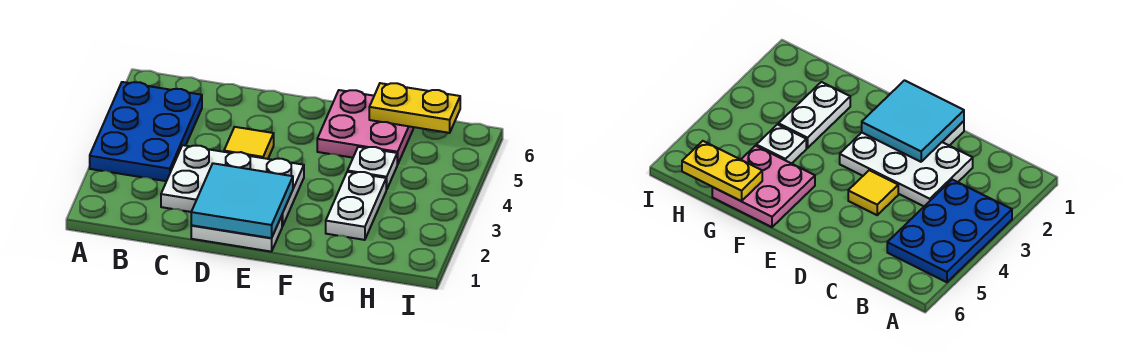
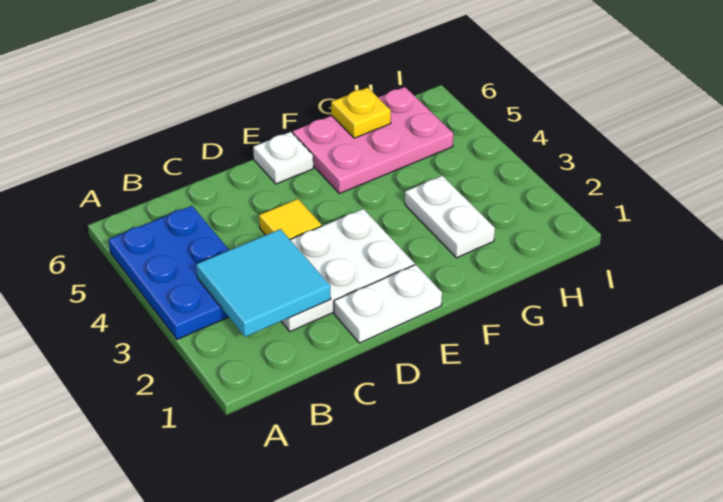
cyan 2x2 tile [191,163,293,238] -> cyan 2x2 tile moved to [196,229,331,337]
pink 2x2 plate [317,90,414,165] -> pink 2x3 plate [293,87,453,194]
white 1x1 plate [348,147,397,190] -> white 1x1 plate moved to [253,132,313,184]
yellow 1x2 plate [369,83,460,133] -> yellow 1x1 plate [331,88,391,138]

